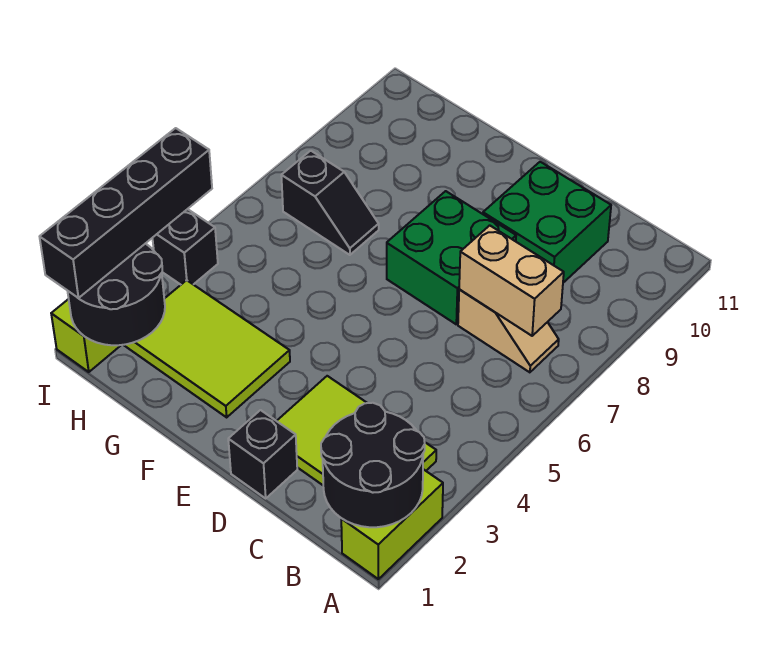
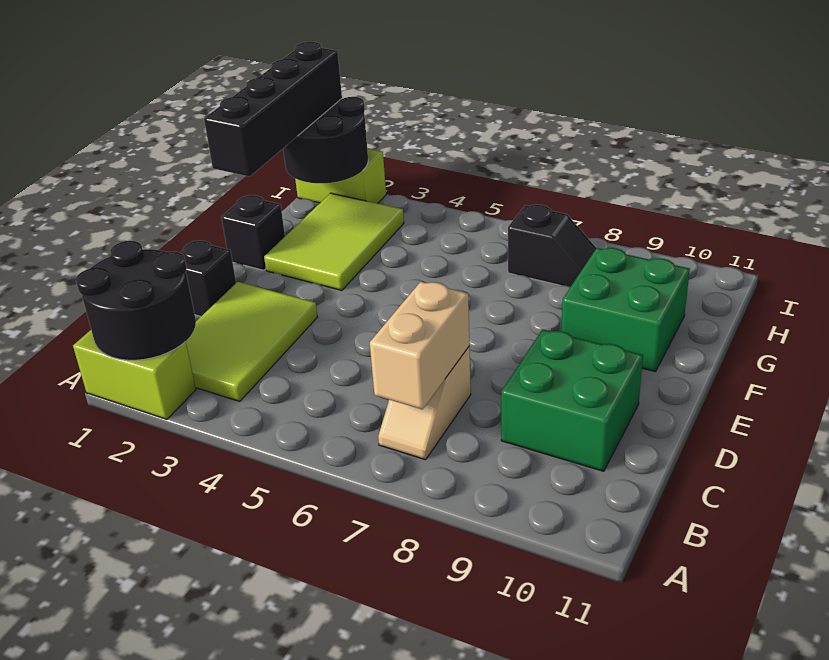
green 2x2 brick [387,191,516,324] -> green 2x2 brick moved to [561,248,690,372]
black 1x2 slope [281,151,379,255] -> black 1x2 slope turned to [508,205,596,287]
black 1x4 brick [40,128,212,298] -> black 1x4 brick turned to [204,42,342,177]
black 1x1 brick [153,209,218,285] -> black 1x1 brick moved to [221,195,285,270]

